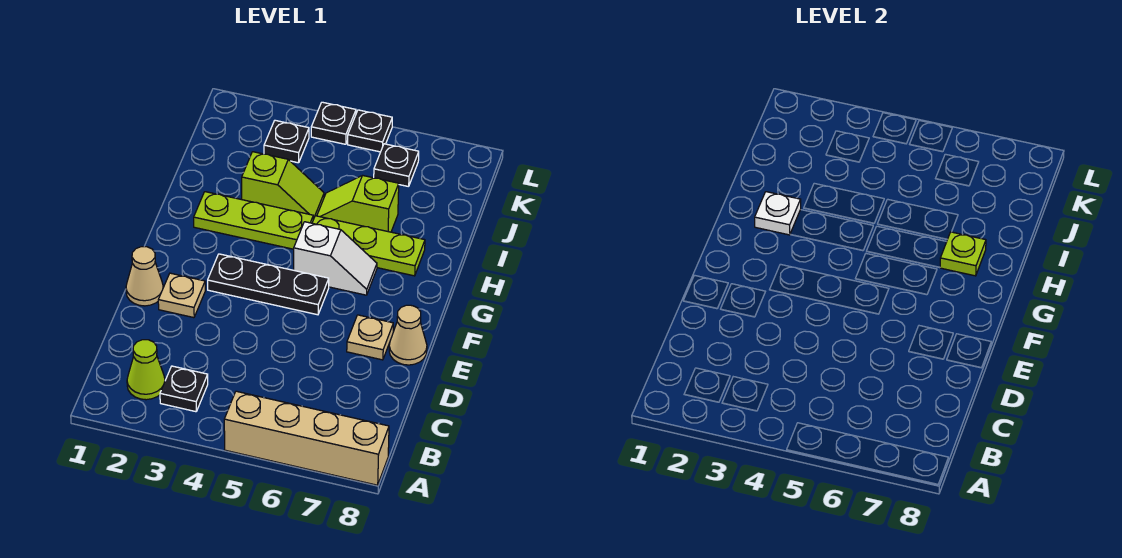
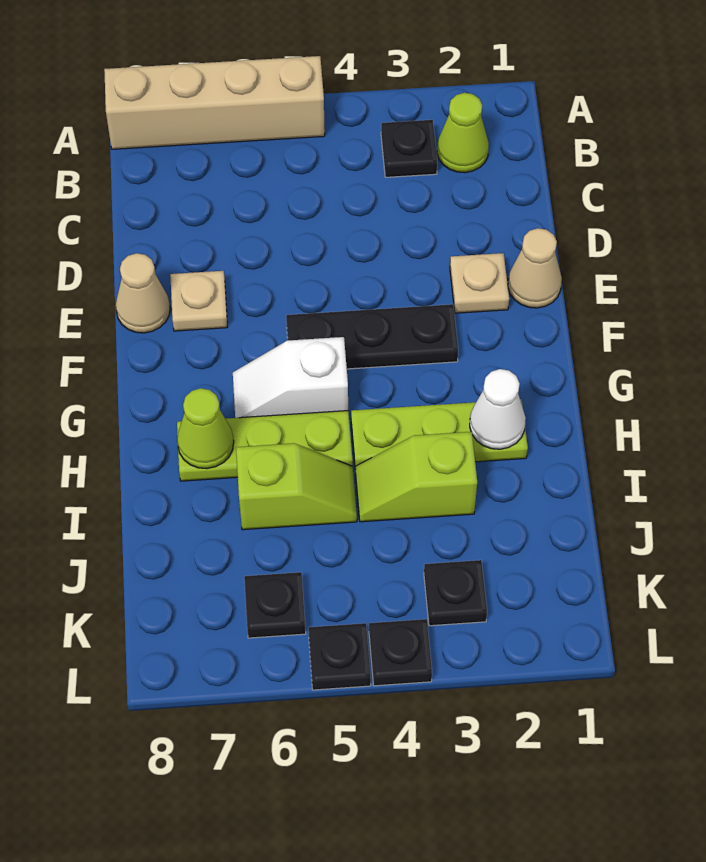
white 1x1 plate [755,192,801,235] -> white 1x1 cone [470,369,526,449]
lime 1x1 plate [940,232,986,276] -> lime 1x1 cone [177,388,234,469]

